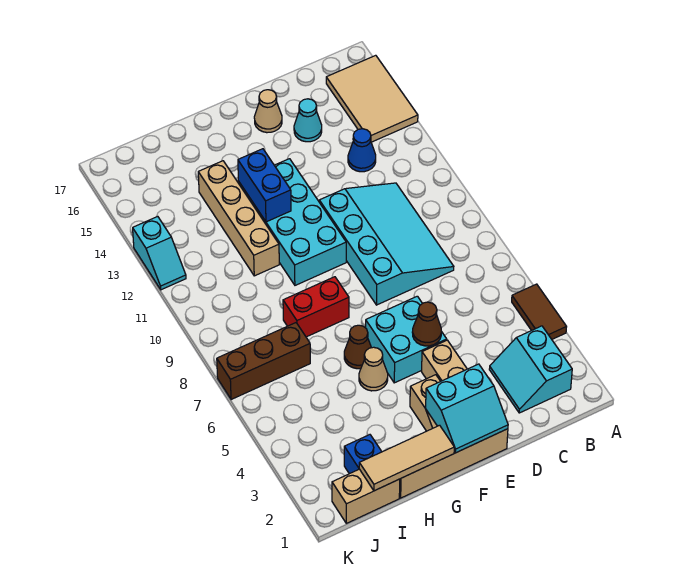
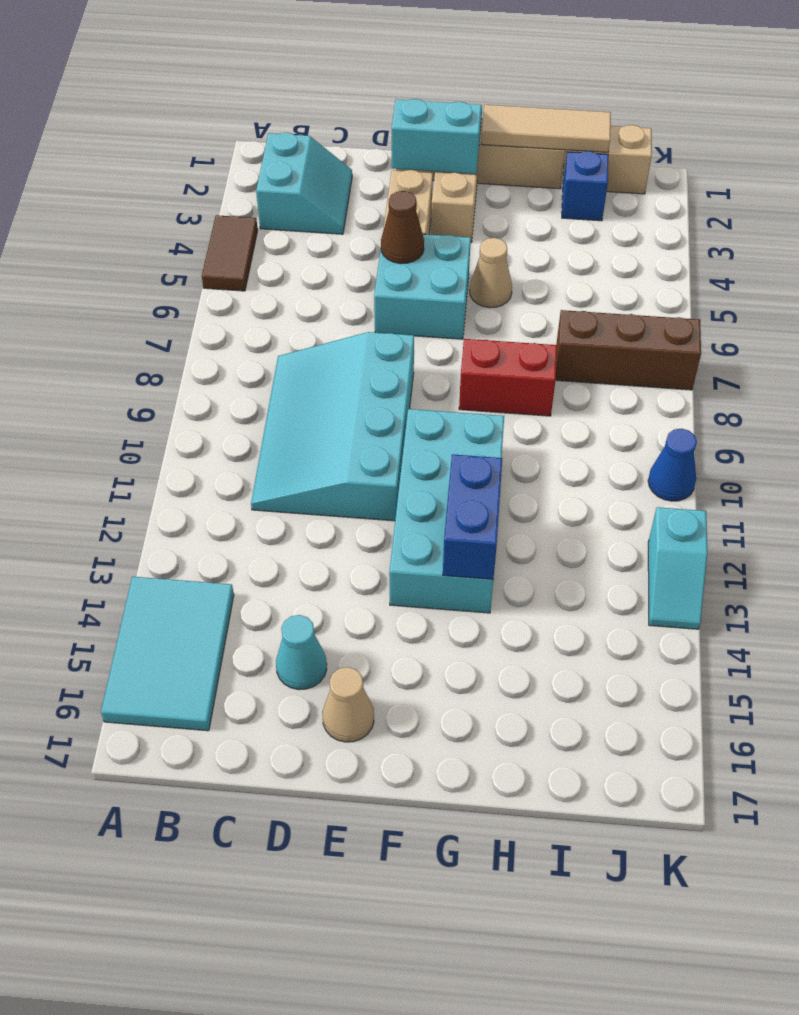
tan 2x3 tile [326,55,418,142] -> cyan 2x3 tile [101,577,234,731]
blue 1x1 cone [348,129,376,172] -> blue 1x1 cone moved to [648,429,697,501]
brown 1x1 cone [344,325,371,369] -> none
tan 1x4 brick [198,161,279,276] -> none
cyan 1x2 slope [133,217,186,290] -> cyan 1x2 slope turned to [648,507,707,629]

